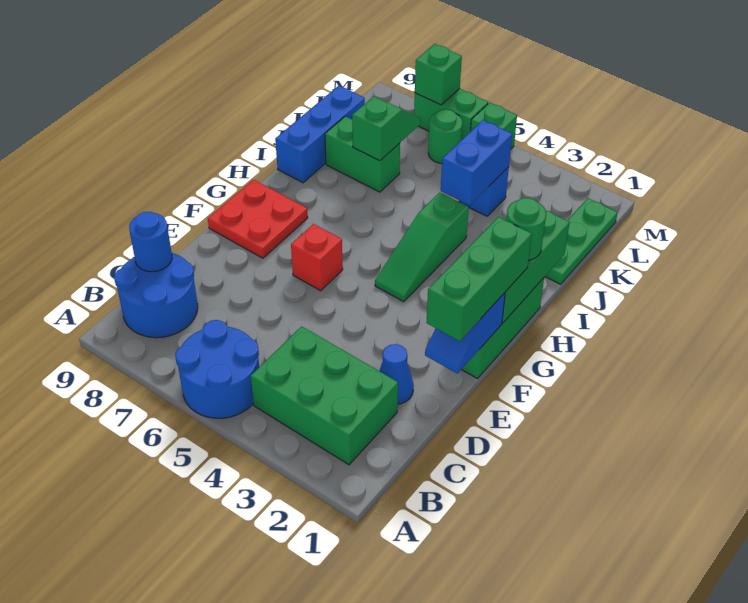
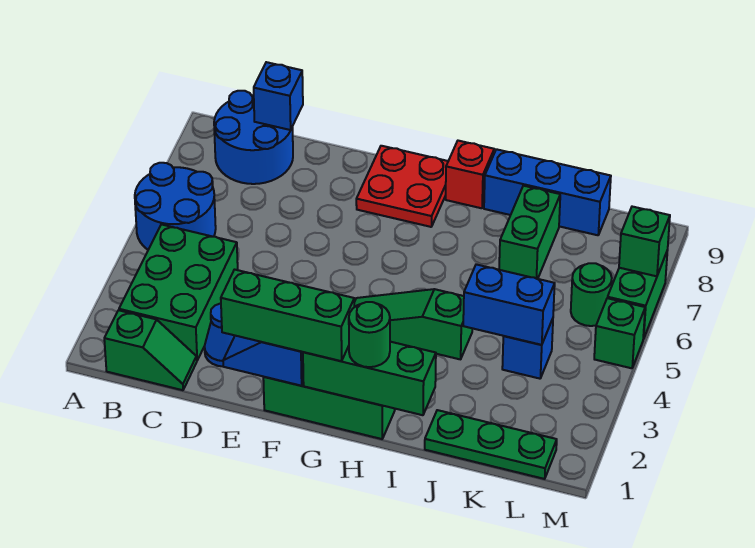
blue 1x1 round brick [129,212,172,272] -> blue 1x1 brick [254,62,303,130]
red 1x1 brick [291,224,343,291] -> red 1x1 brick moved to [446,141,494,208]
green 1x2 slope [352,96,421,161] -> green 1x2 slope moved to [104,310,197,390]

